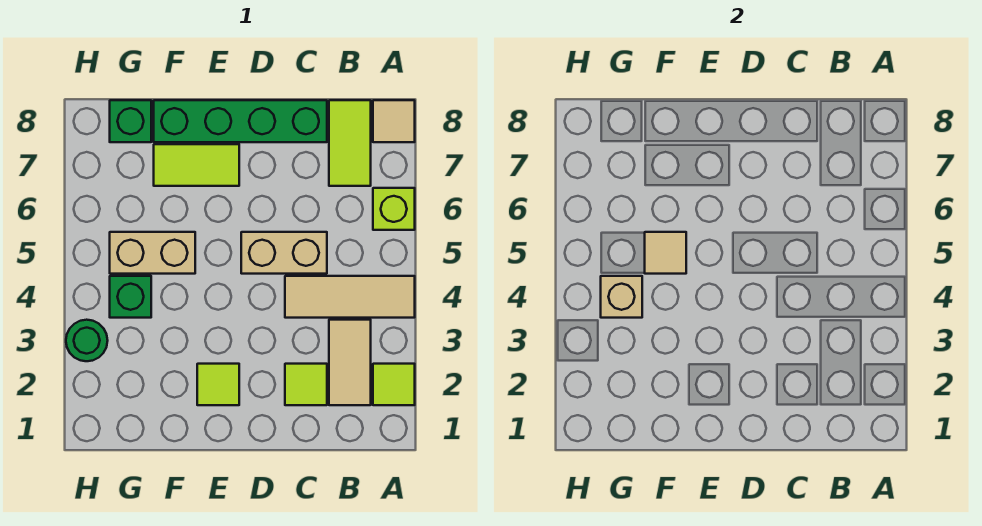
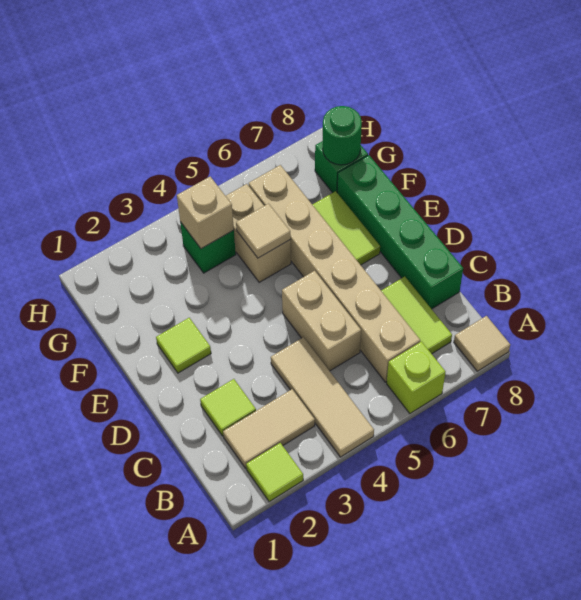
none -> tan 1x6 brick [249,165,420,382]
lime 1x2 tile [329,100,371,186] -> lime 1x2 tile turned to [381,277,452,354]
green 1x1 round brick [66,320,108,361] -> green 1x1 round brick moved to [323,106,362,165]

